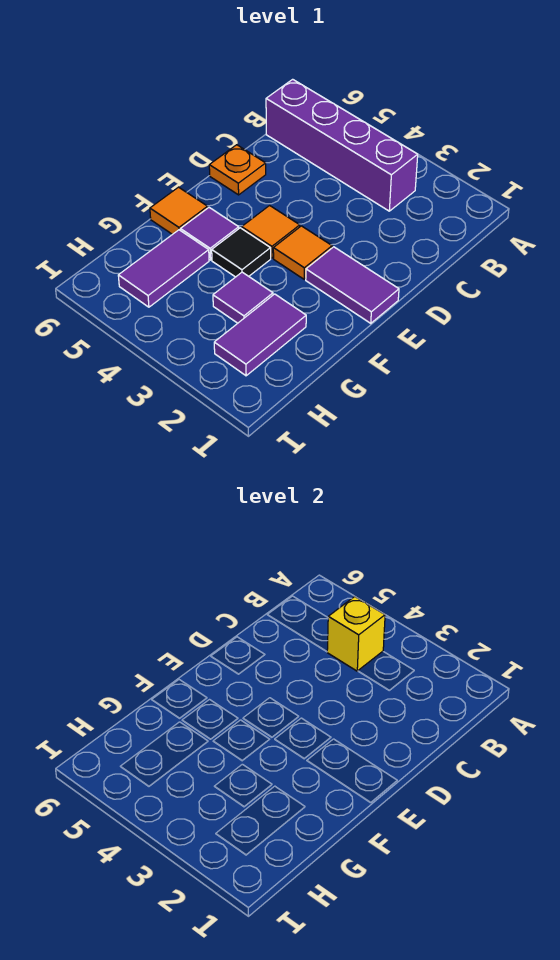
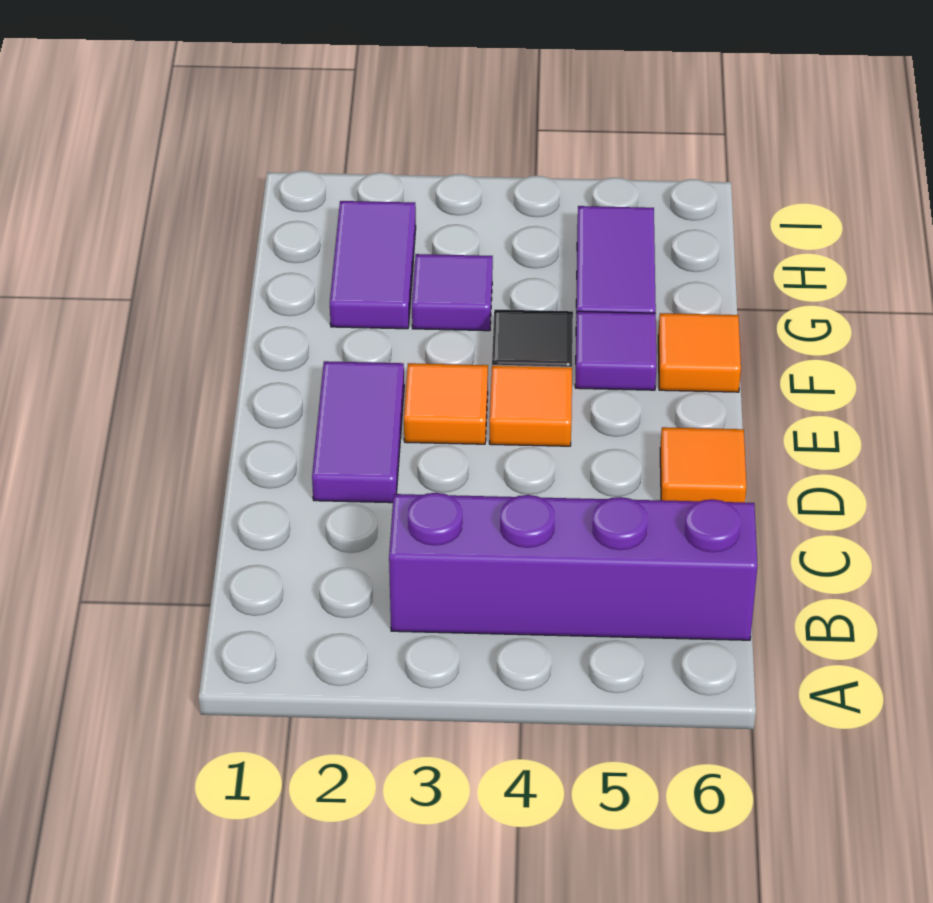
yellow 1x1 brick [327,597,385,671] -> none
orange 1x1 plate [209,145,266,195] -> orange 1x1 tile [660,427,747,502]
purple 1x2 tile [306,247,399,323] -> purple 1x2 tile turned to [312,361,404,503]

